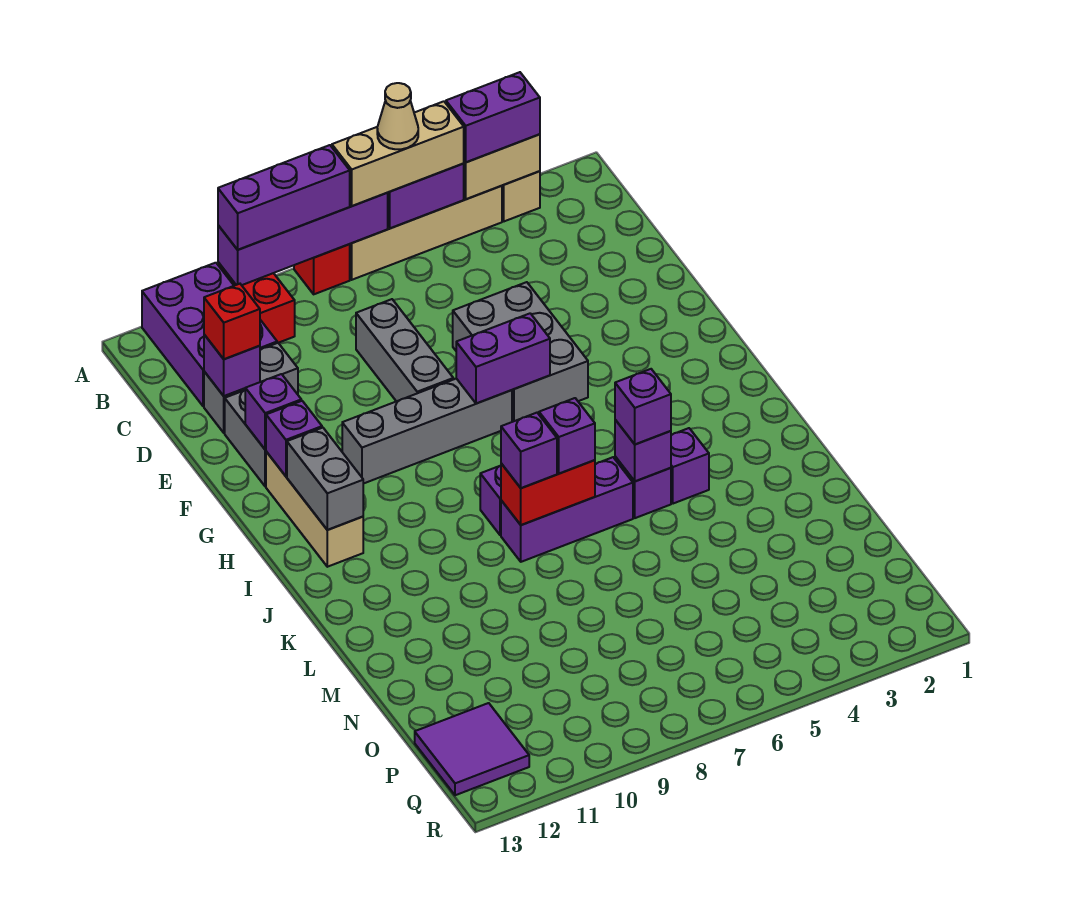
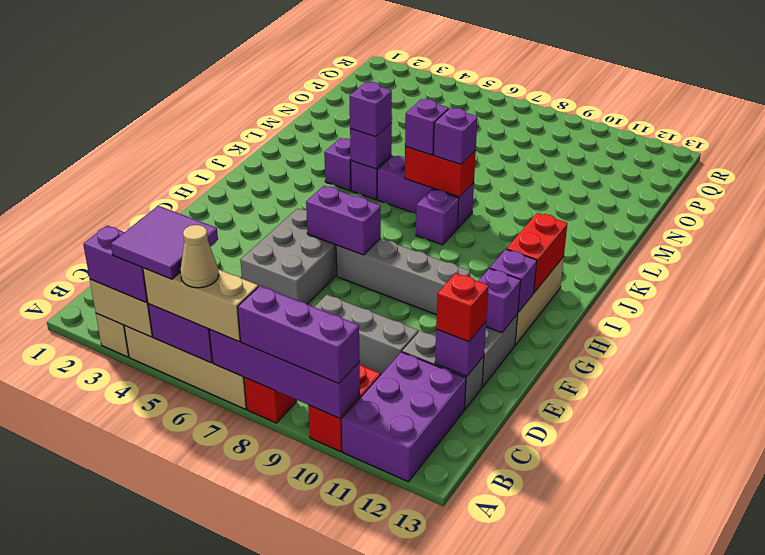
grey 1x3 brick [356,299,453,401] -> grey 1x3 brick turned to [315,295,418,375]
grey 1x2 brick [287,428,363,530] -> red 1x2 brick [507,213,567,292]
purple 2x2 tile [415,703,529,795] -> purple 2x2 tile moved to [111,206,218,279]

